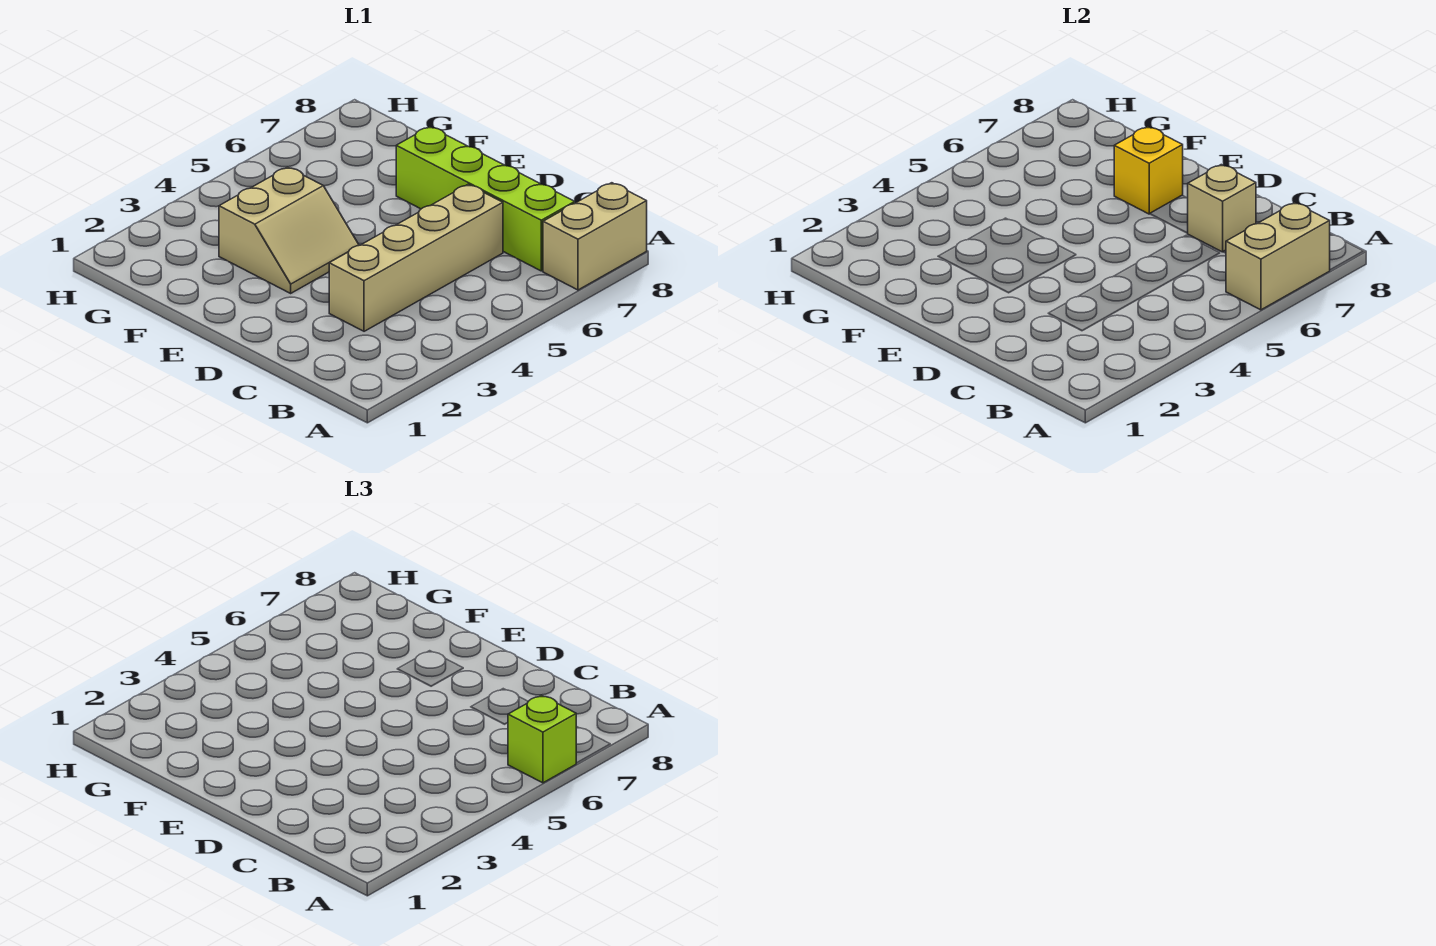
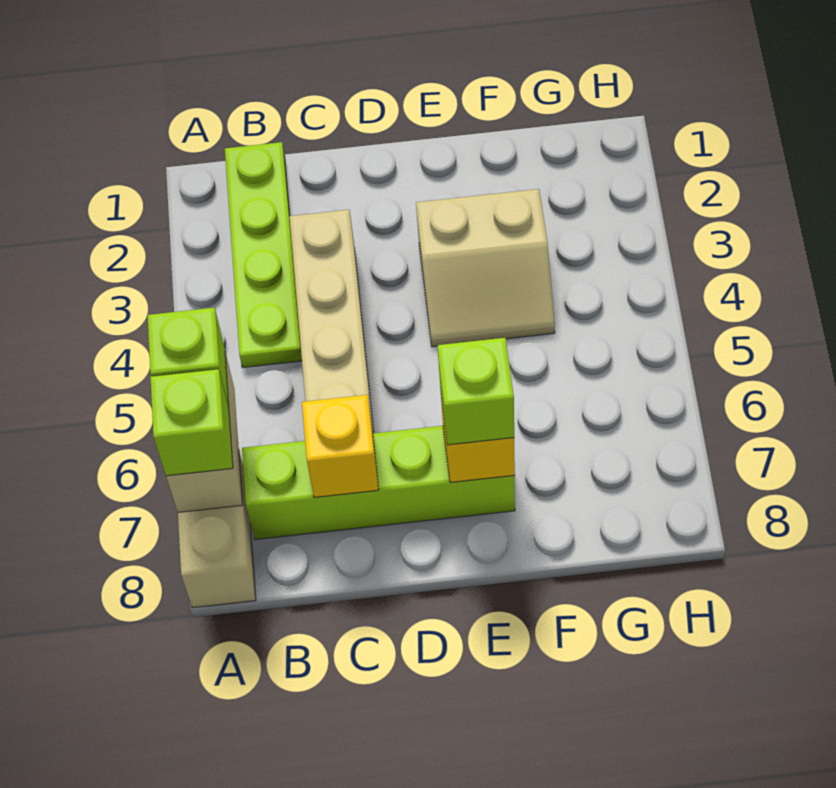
none -> lime 1x1 brick [151,369,233,476]
none -> lime 1x4 plate [225,142,302,367]
tan 1x1 brick [1188,165,1256,252] -> yellow 1x1 brick [302,395,379,497]
tan 2x2 slope [219,167,359,293] -> tan 2x2 slope turned to [416,189,555,347]
none -> lime 1x1 brick [437,338,514,445]

